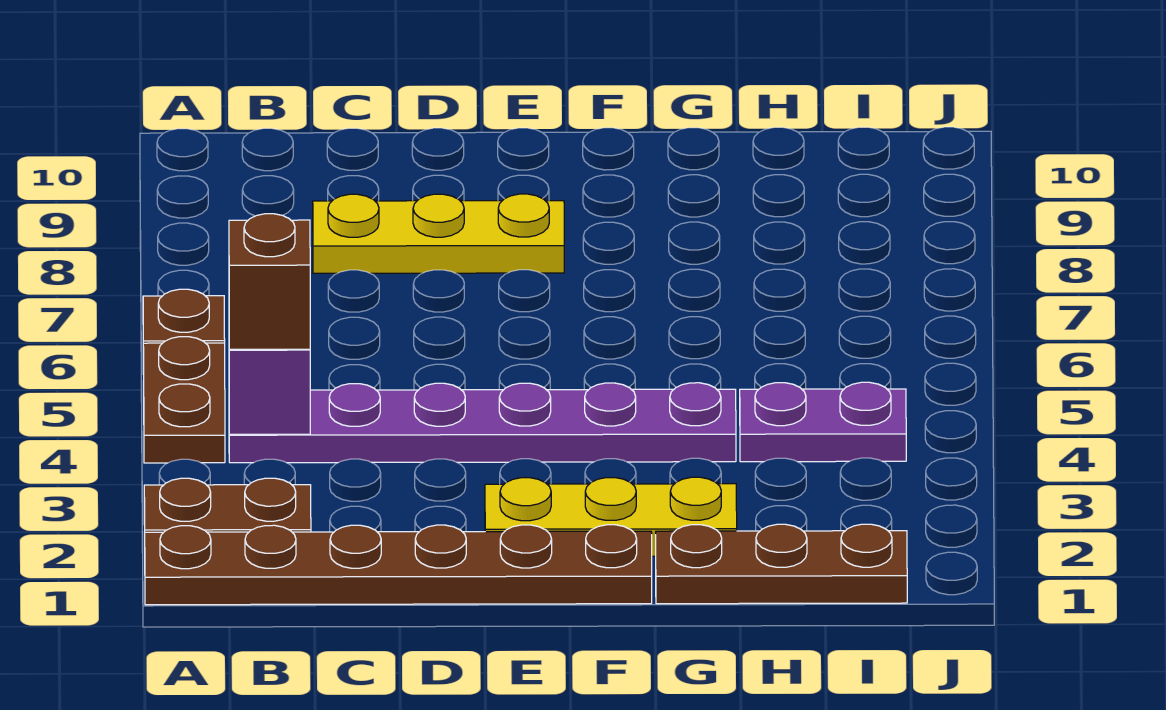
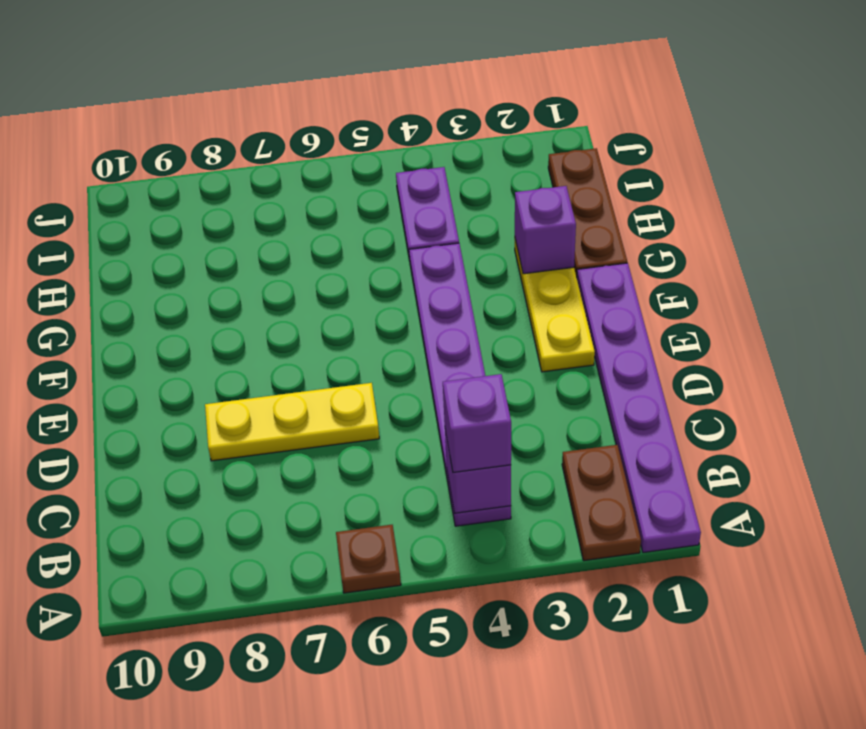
brown 1x6 plate [145,525,652,605] -> purple 1x6 plate [577,263,701,553]
brown 1x2 plate [143,337,225,463] -> none
brown 1x1 brick [229,214,310,349] -> purple 1x1 brick [443,374,511,472]
yellow 1x3 plate [313,194,564,274] -> yellow 1x3 plate turned to [205,383,379,461]
none -> purple 1x1 brick [515,186,576,274]

